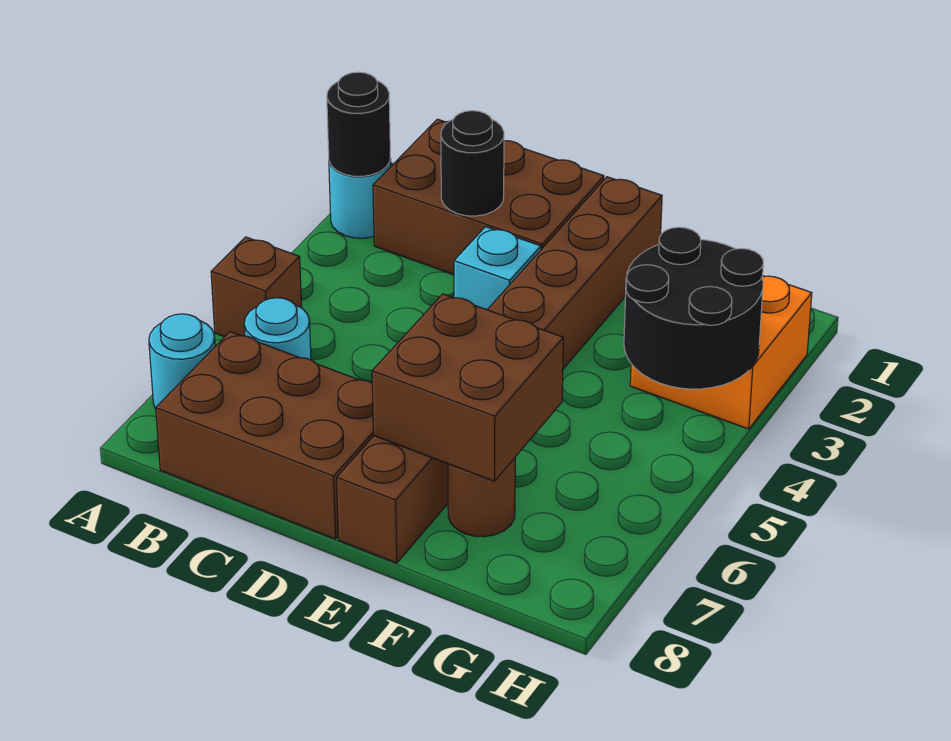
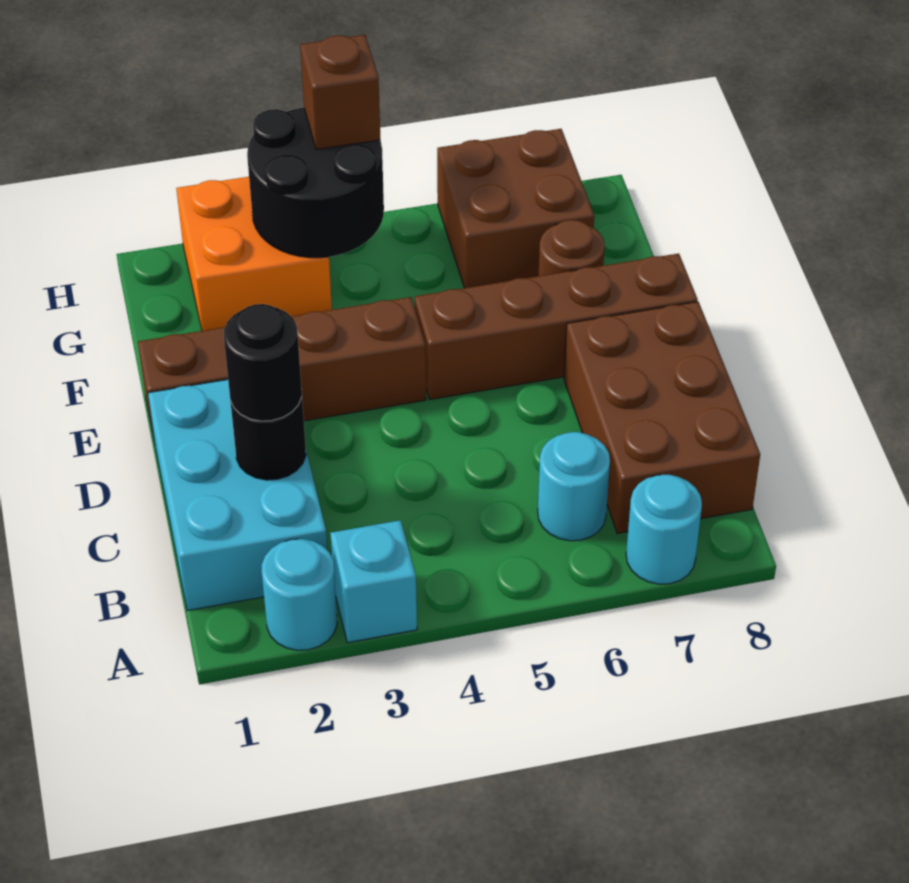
black 1x1 round brick [327,72,390,176] -> black 1x1 round brick moved to [224,304,302,421]
brown 1x1 brick [211,237,302,337] -> brown 1x1 brick moved to [300,35,380,150]
brown 2x3 brick [373,119,604,274] -> cyan 2x3 brick [148,380,327,611]
cyan 1x1 brick [454,227,541,310] -> cyan 1x1 brick moved to [330,520,417,643]
brown 2x2 brick [372,294,563,481] -> brown 2x2 brick moved to [437,129,594,288]

